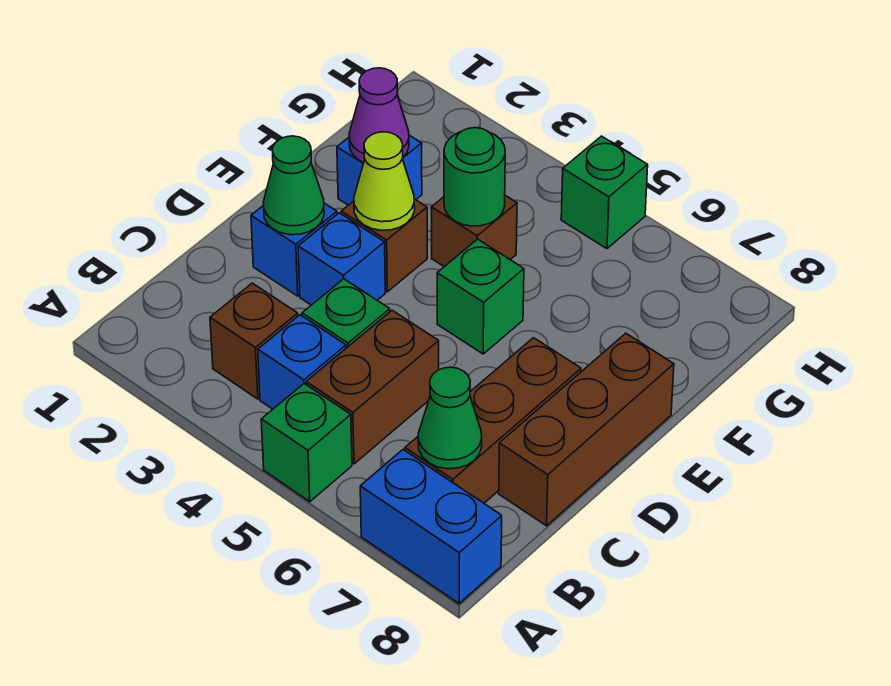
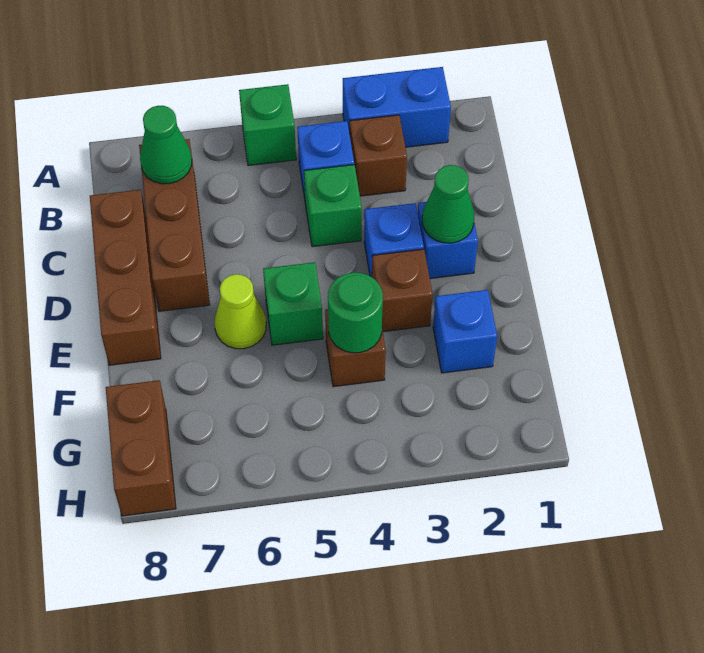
blue 1x2 brick [360,450,502,604] -> blue 1x2 brick moved to [343,67,451,147]
brown 1x2 brick [306,310,439,464] -> brown 1x2 brick moved to [106,380,176,516]
lime 1x1 cone [354,132,415,230] -> lime 1x1 cone moved to [214,274,266,349]
purple 1x1 cone [349,68,409,162] -> none
green 1x1 brick [561,136,648,249] -> none

